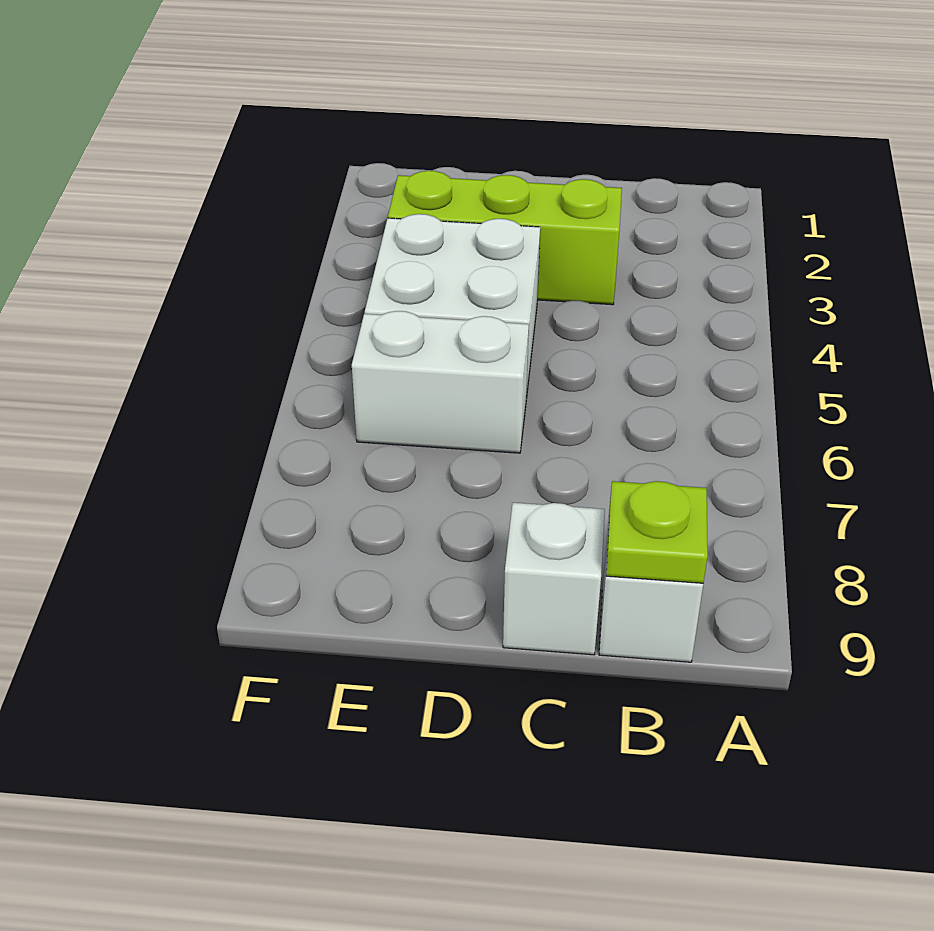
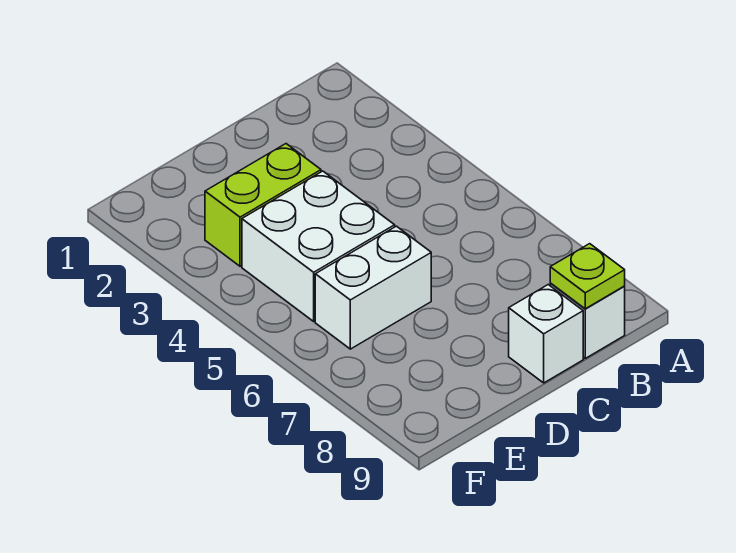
lime 1x3 brick [388,171,622,305] -> lime 1x2 brick [205,144,321,266]

